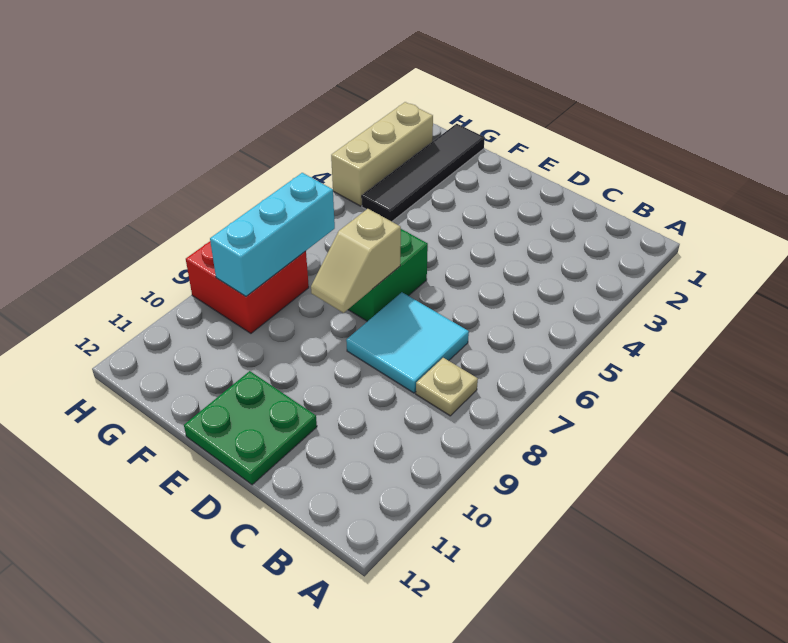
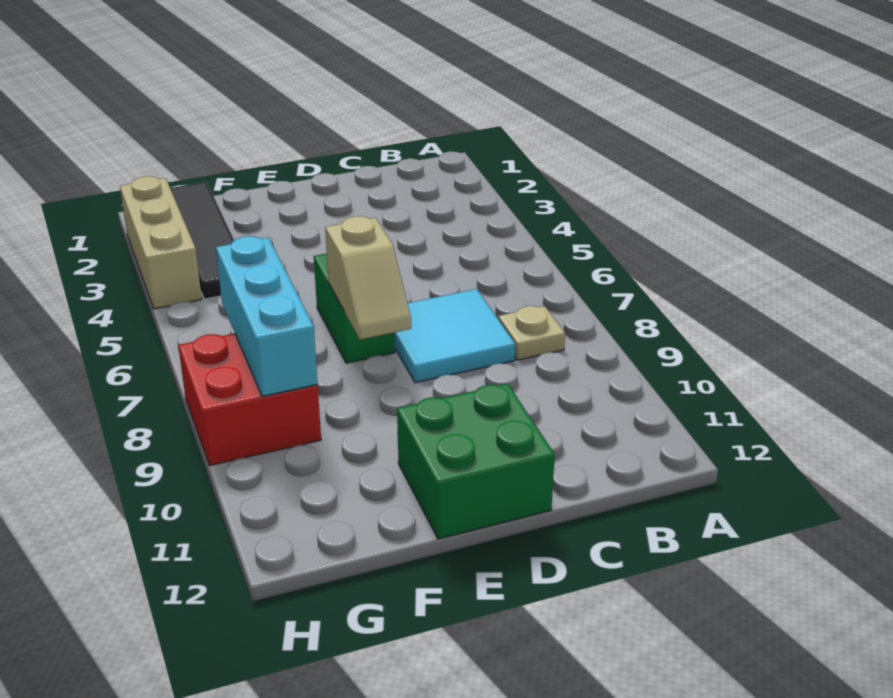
green 2x2 plate [184,371,317,485] -> green 2x2 brick [397,384,555,539]

